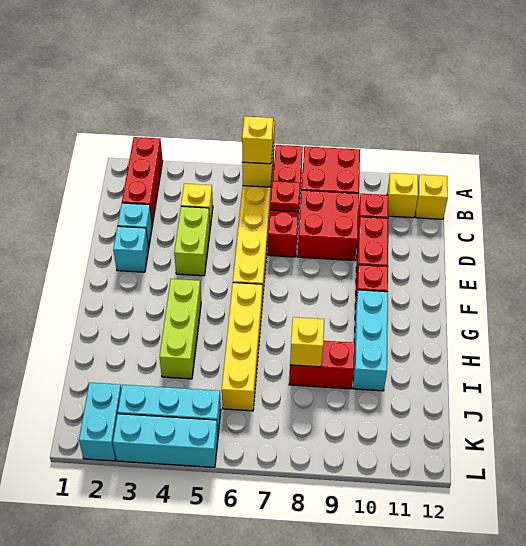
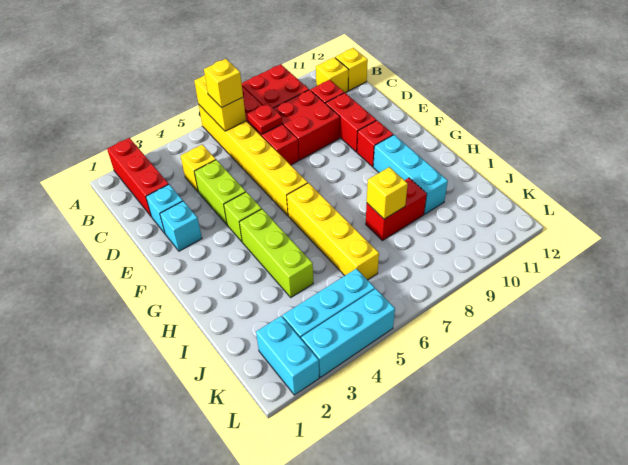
none -> lime 1x1 brick [224,192,262,242]

